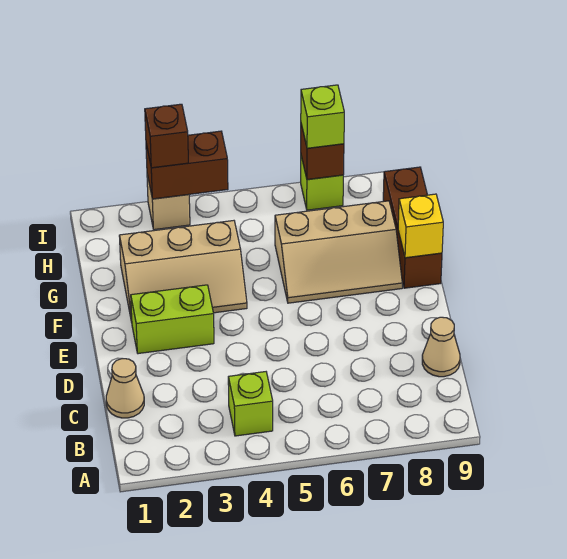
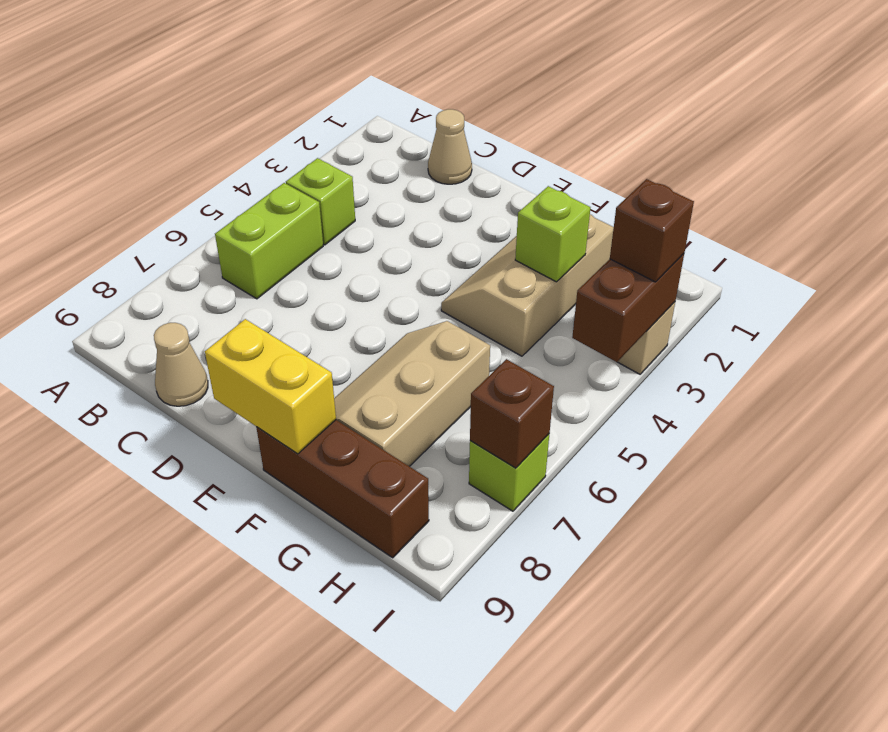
lime 1x2 brick [131,285,214,354] -> lime 1x2 brick moved to [215,183,323,299]
yellow 1x1 brick [398,194,443,258] -> yellow 1x2 brick [205,319,336,454]
lime 1x1 brick [301,85,344,148] -> lime 1x1 brick moved to [515,186,591,282]

